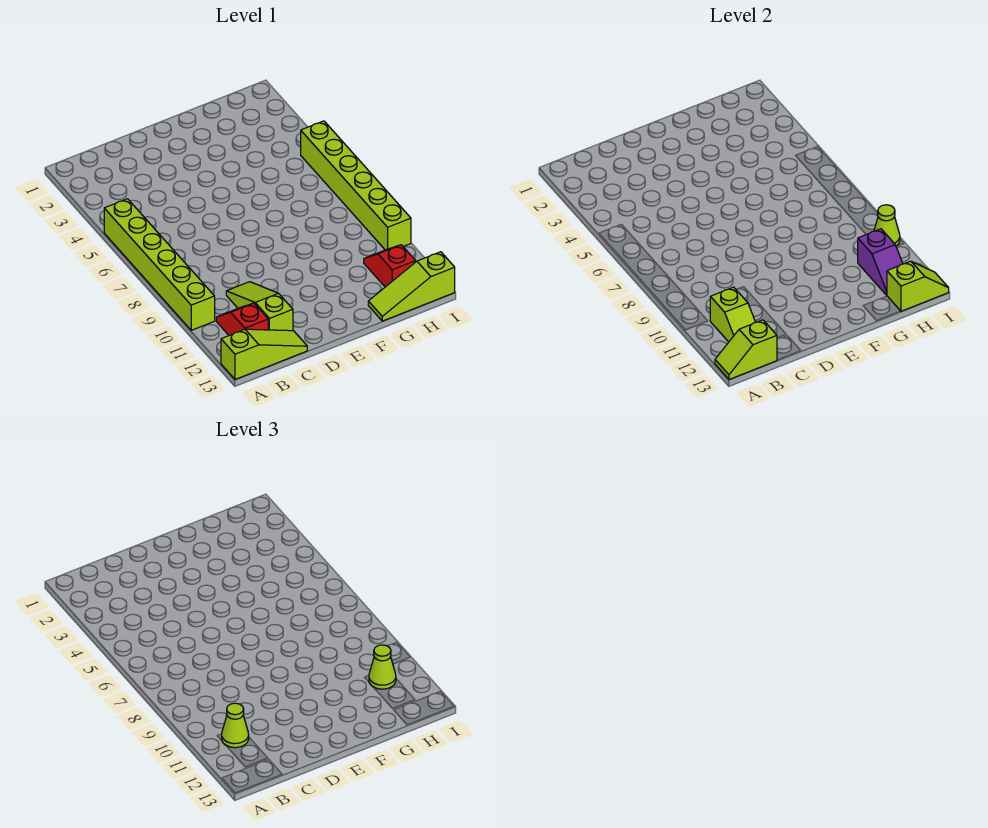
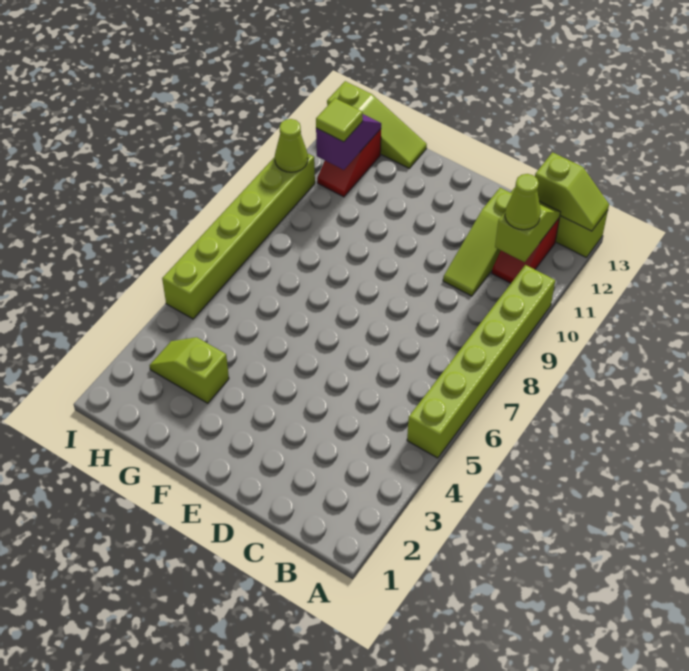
lime 1x1 cone [369,645,396,689] -> lime 1x1 tile [316,98,363,142]
lime 1x2 slope [887,261,949,311] -> lime 1x2 slope moved to [149,337,229,403]

